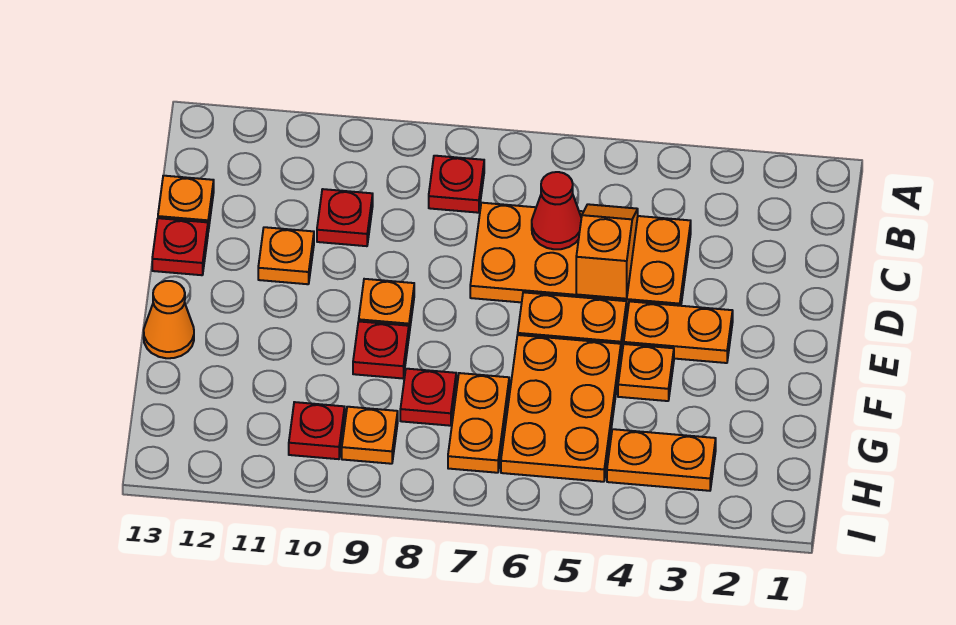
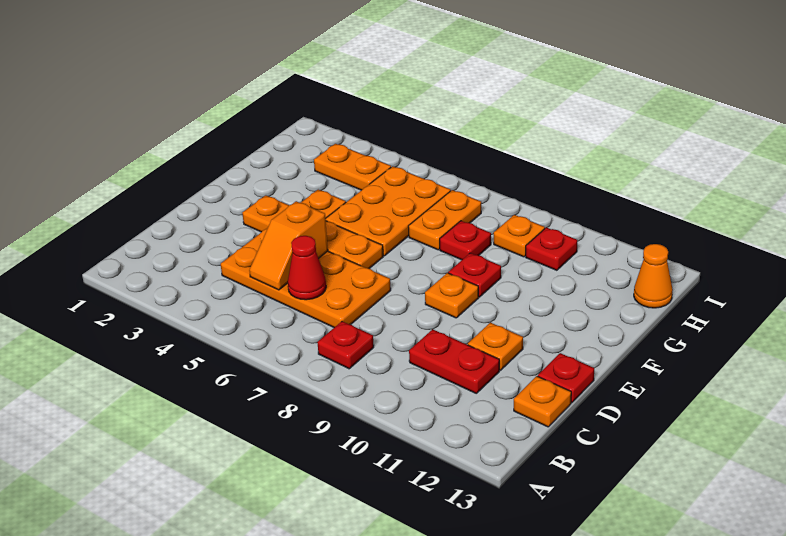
red 1x1 plate [317,189,373,246] -> red 1x2 plate [409,329,499,393]
orange 1x1 cone [144,281,194,358] -> orange 1x1 cone moved to [634,244,673,308]

